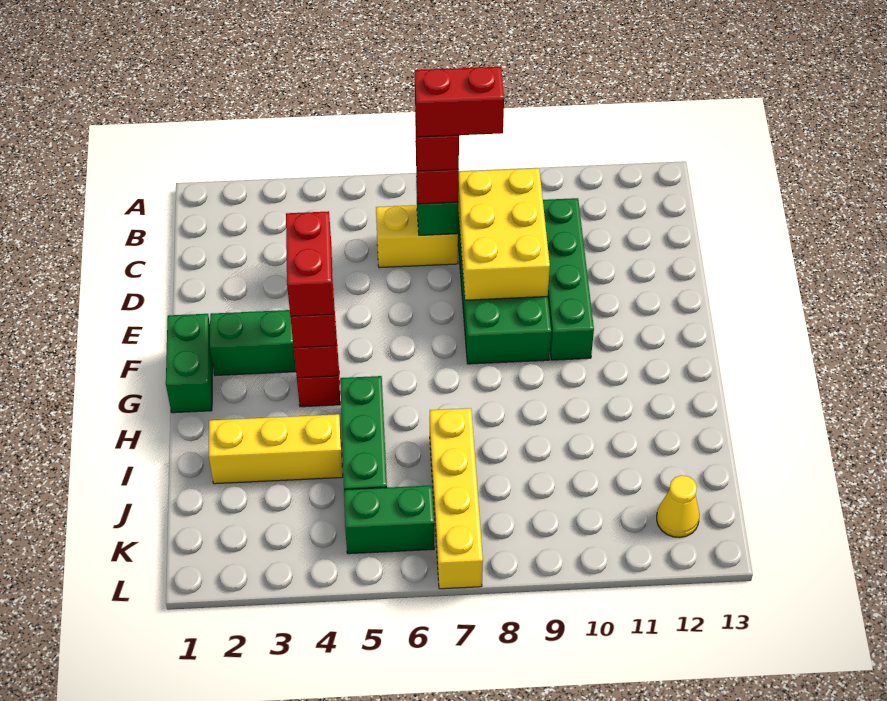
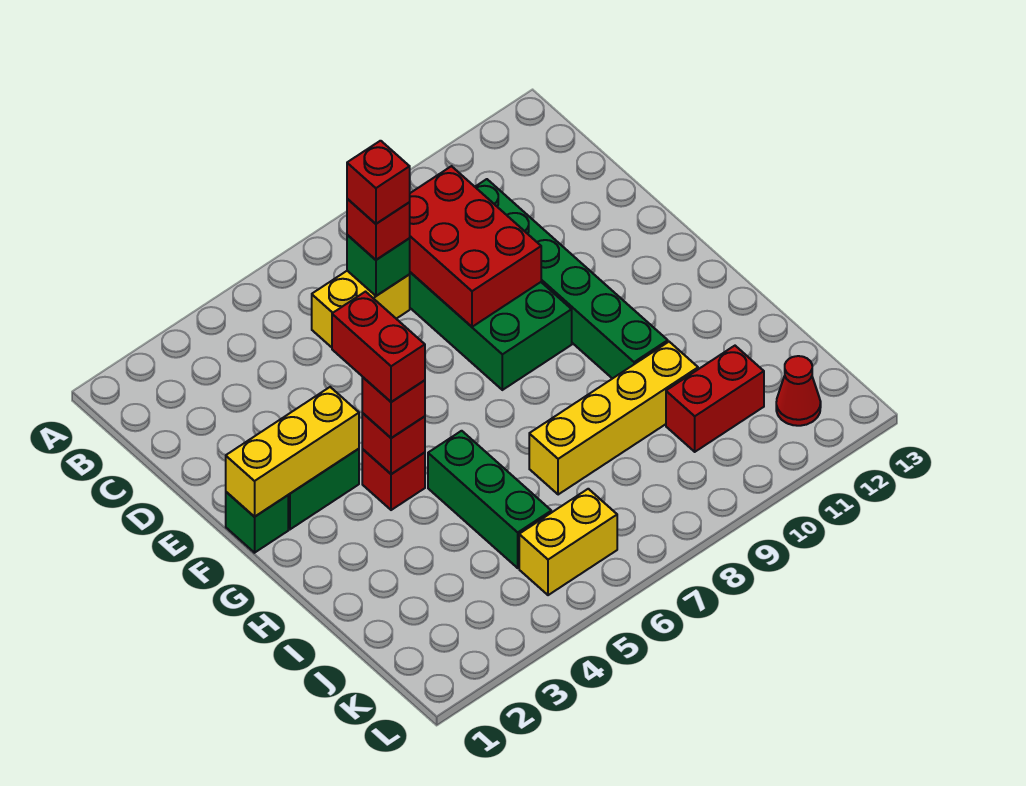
red 1x2 brick [415,67,504,137] -> red 1x2 brick moved to [666,346,764,452]
yellow 2x3 brick [458,168,550,300] -> red 2x3 brick [409,166,541,327]
green 1x4 brick [543,198,594,360] -> green 1x6 brick [475,179,668,379]
green 1x2 brick [166,314,213,413] -> green 1x1 brick [226,492,288,553]
yellow 1x3 brick [209,414,343,484] -> yellow 1x3 brick moved to [226,387,359,517]
yellow 1x4 brick [430,408,483,589] -> yellow 1x4 brick turned to [529,342,698,495]
green 1x2 brick [344,485,434,554] -> yellow 1x2 brick [519,489,617,595]
yellow 1x1 cone [657,475,699,538] -> red 1x1 cone [776,356,821,426]

